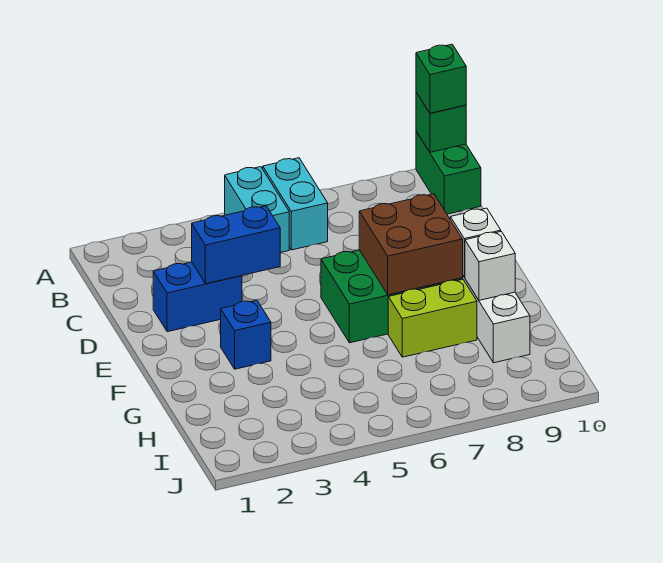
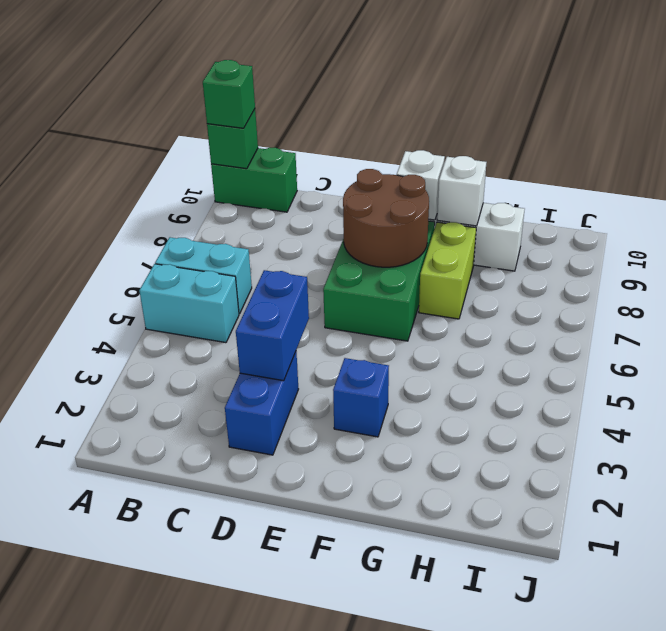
brown 2x2 brick [359,194,463,295] -> brown 2x2 round brick [343,169,429,267]

